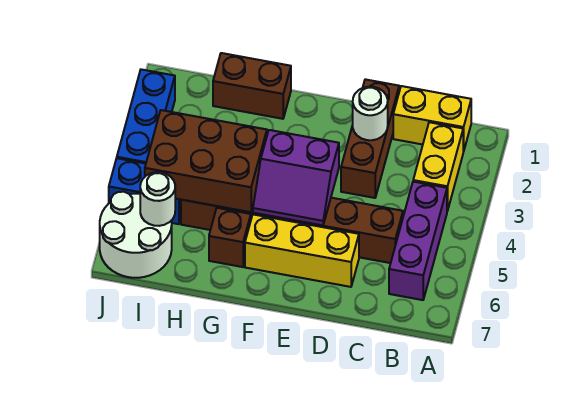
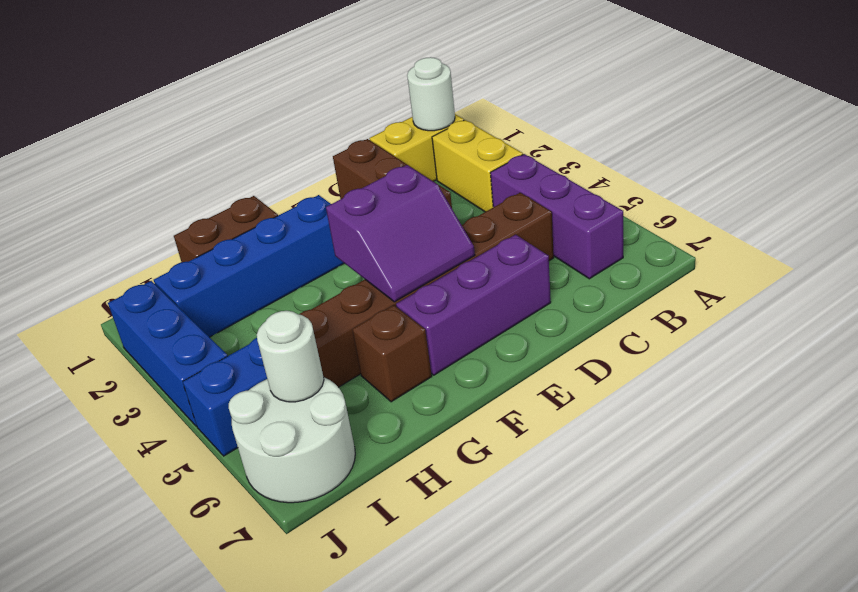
white 1x1 round brick [353,87,388,140] -> white 1x1 round brick moved to [407,57,455,131]
yellow 1x3 brick [245,214,359,287] -> purple 1x3 brick [396,235,551,375]
none -> blue 1x4 brick [154,195,344,337]
brown 2x3 brick [145,110,267,212] -> none

